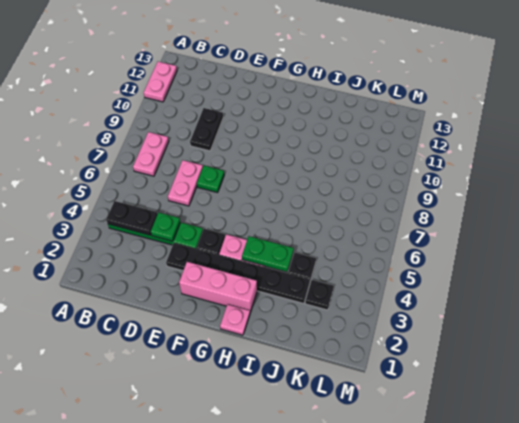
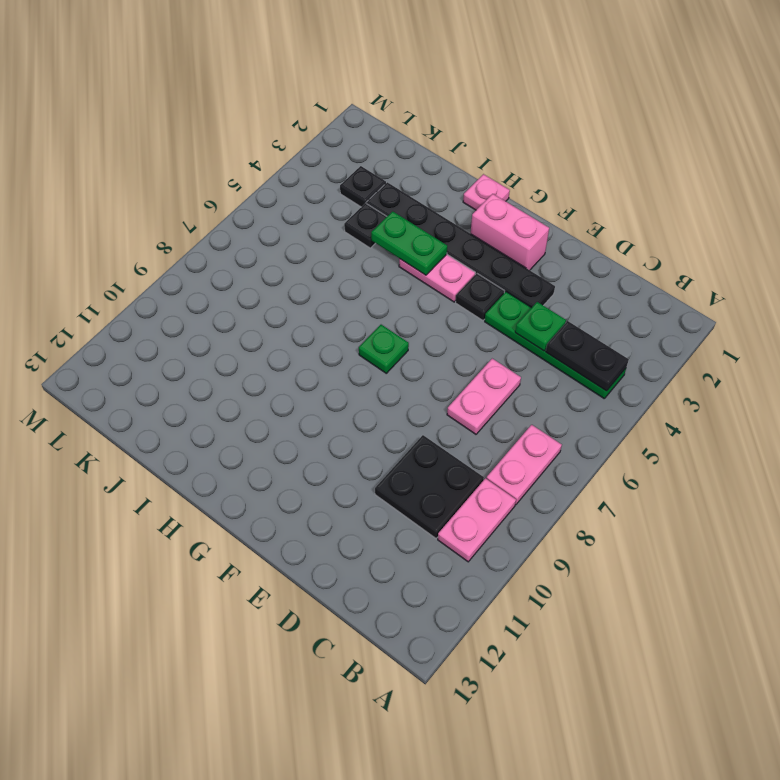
pink 1x2 plate [144,62,177,102] -> pink 1x2 plate moved to [438,478,516,562]
black 1x2 plate [190,108,223,151] -> black 2x2 plate [375,435,484,538]
green 1x1 plate [197,166,224,193] -> green 1x1 plate moved to [359,325,409,373]
pink 1x3 brick [179,262,257,312] -> pink 1x2 brick [471,194,549,270]

